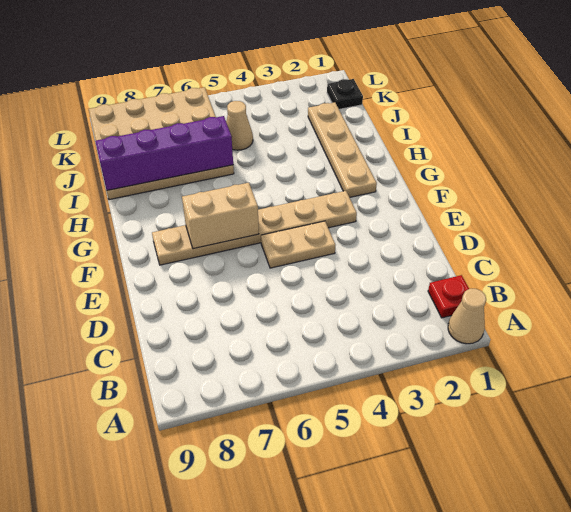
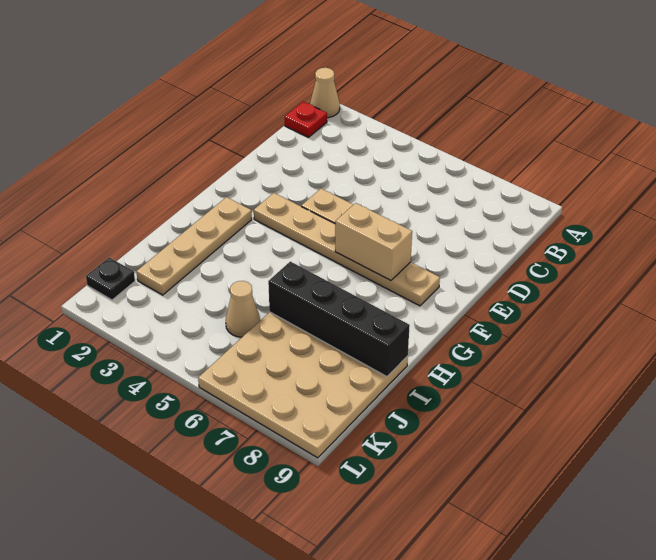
purple 1x4 brick [95,116,233,190] -> black 1x4 brick [268,261,410,377]

